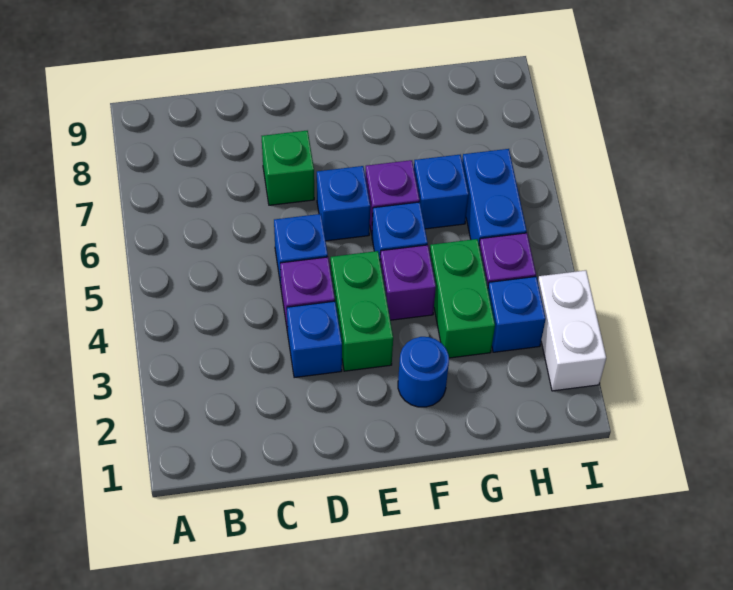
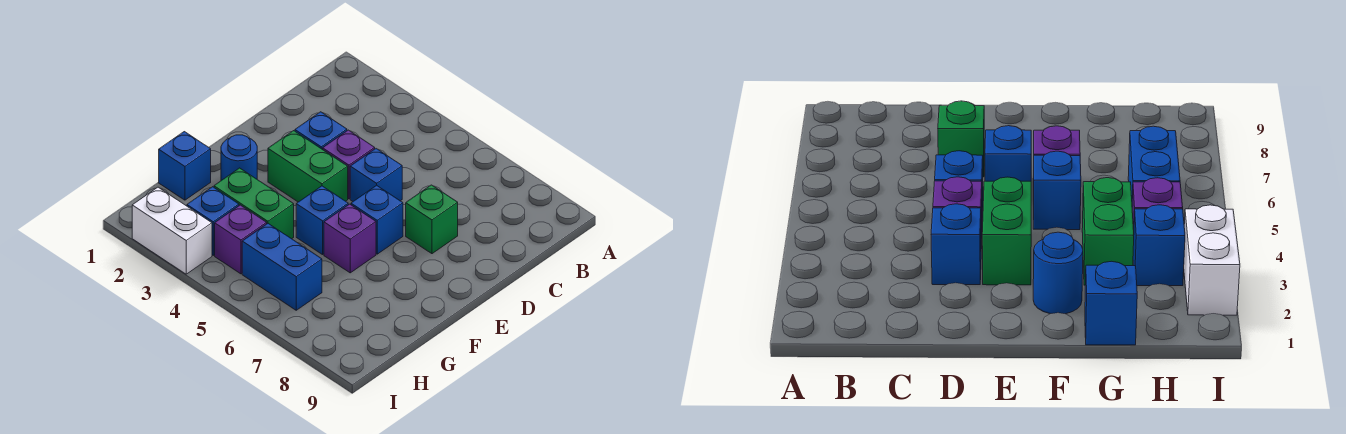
purple 1x1 brick [380,245,436,320] -> none
blue 1x1 brick [414,155,469,229] -> blue 1x1 brick moved to [159,132,211,200]

